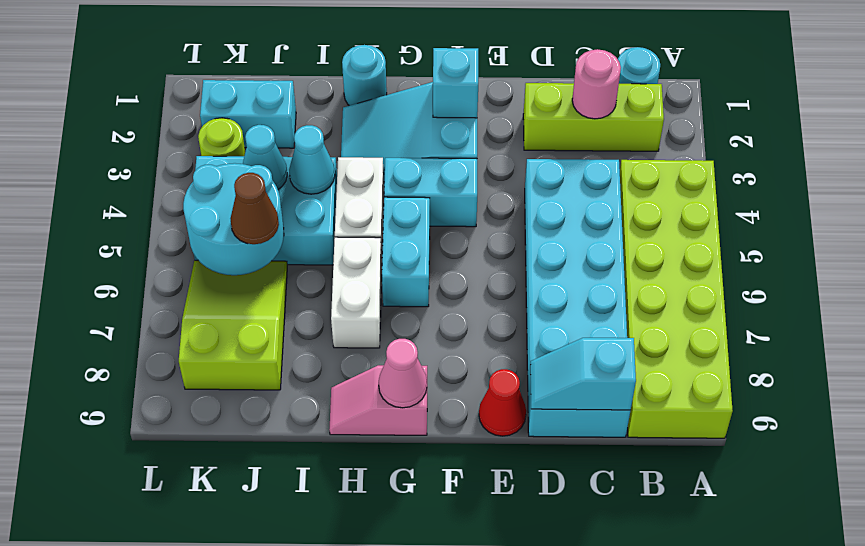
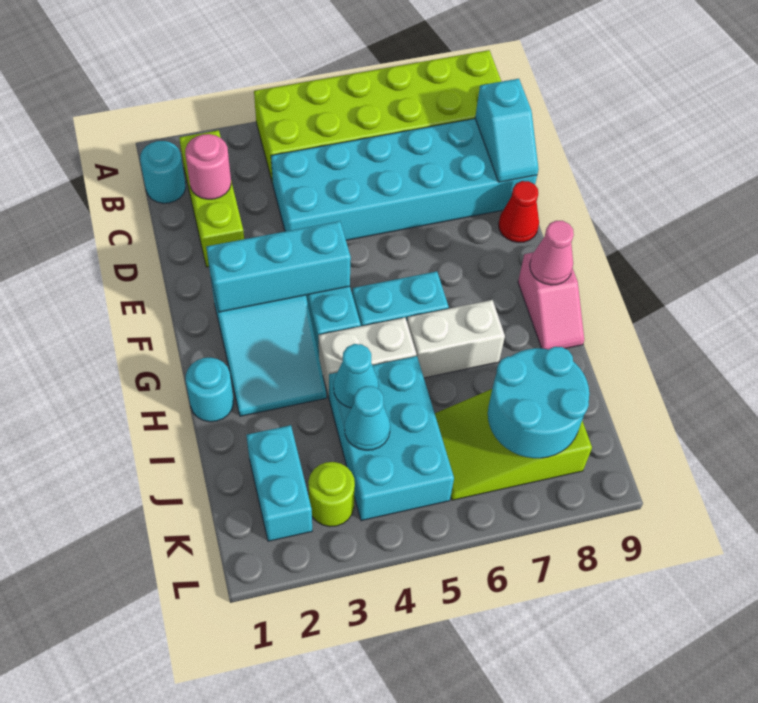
cyan 1x1 brick [433,48,478,118] -> cyan 1x3 brick [206,221,351,312]
cyan 2x2 round brick [183,163,284,275] -> cyan 2x2 round brick moved to [488,347,589,458]
brown 1x1 cone [230,173,279,244] -> none

